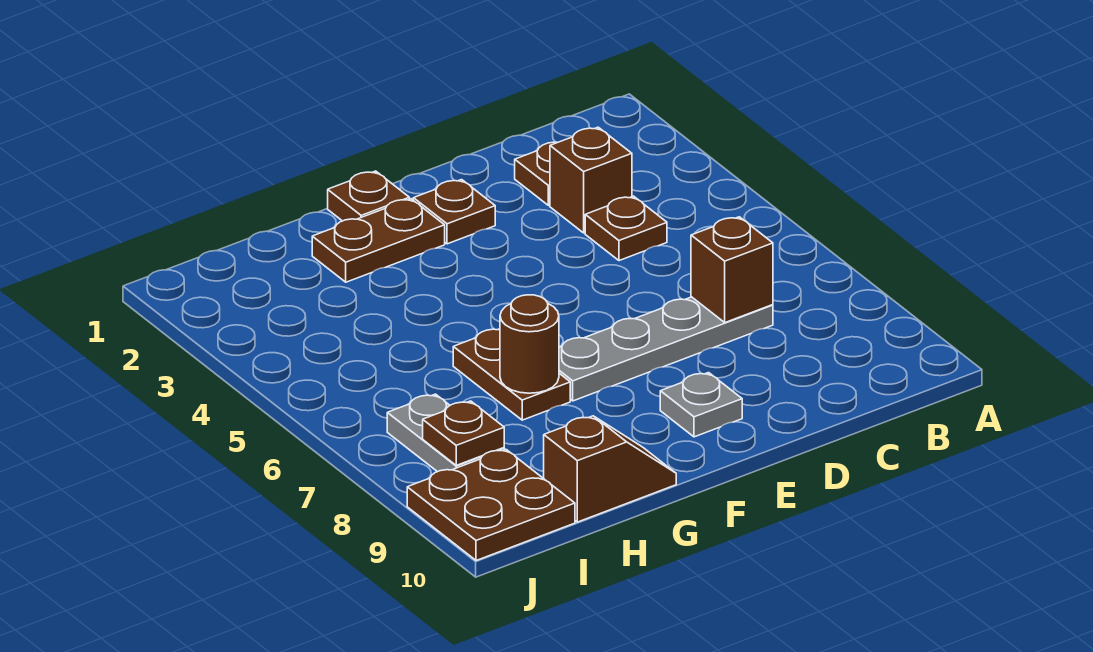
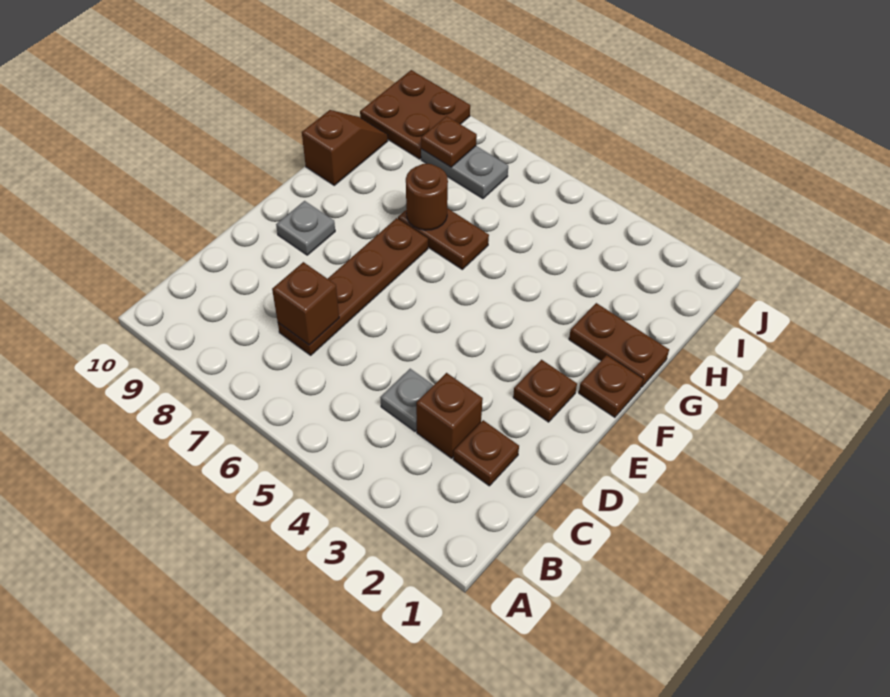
brown 1x1 plate [585,196,667,261] -> grey 1x1 plate [380,369,434,431]
grey 1x4 plate [559,297,773,401] -> brown 1x4 plate [278,218,428,355]
brown 1x2 plate [312,199,445,282] -> brown 1x2 plate turned to [569,303,669,387]
brown 1x2 slope [544,416,676,522] -> brown 1x2 slope turned to [302,110,388,185]

